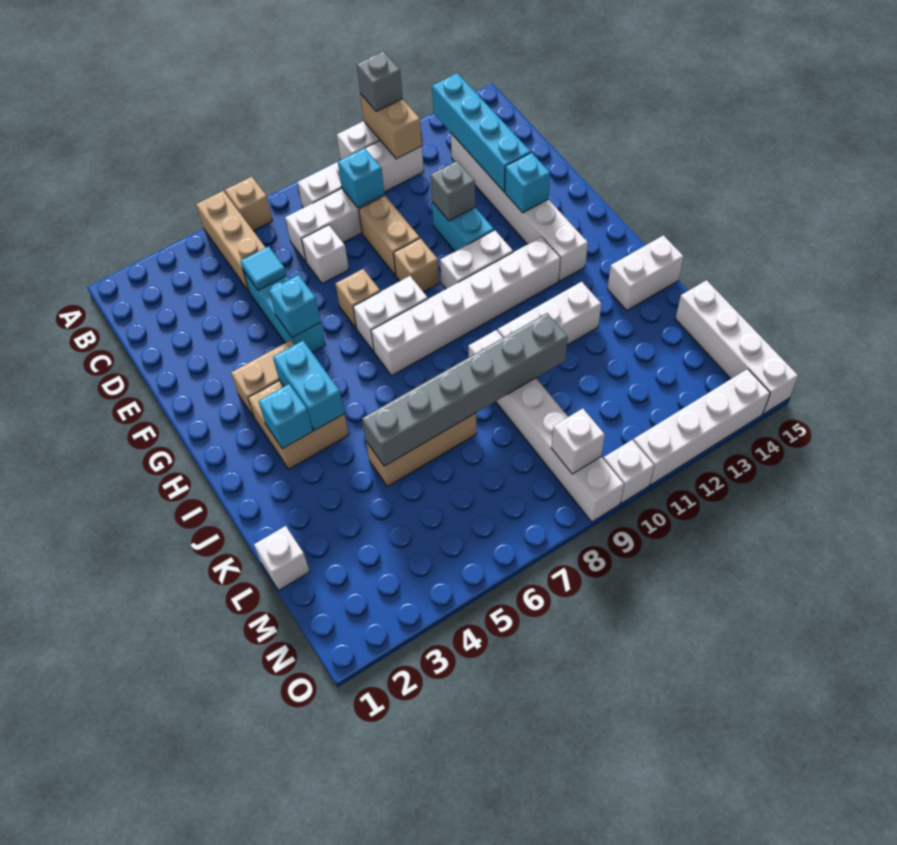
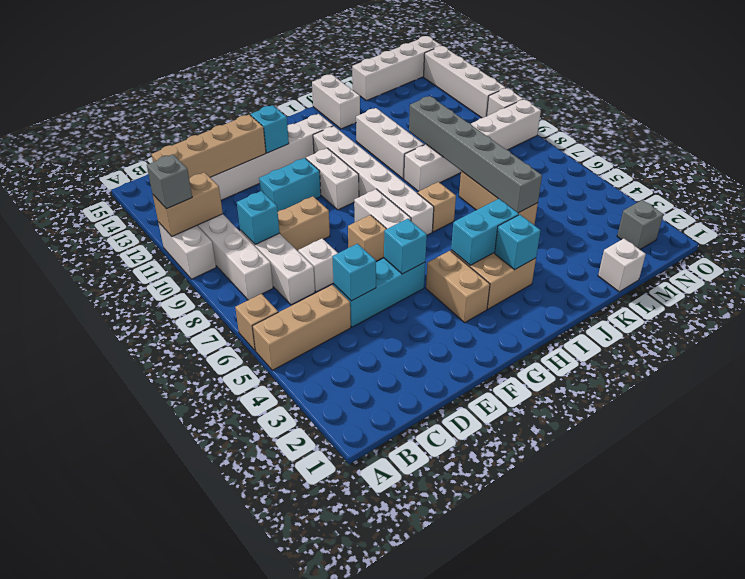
cyan 1x4 brick [432,73,531,192] -> tan 1x4 brick [151,115,266,179]
cyan 1x1 tile [241,246,286,290] -> cyan 1x1 brick [332,244,376,301]
grey 1x1 brick [430,161,475,221] -> grey 1x1 brick moved to [617,200,663,249]
tan 1x1 brick [394,238,439,292] -> tan 1x1 brick moved to [417,182,456,232]
white 1x1 brick [551,409,605,474] -> none

